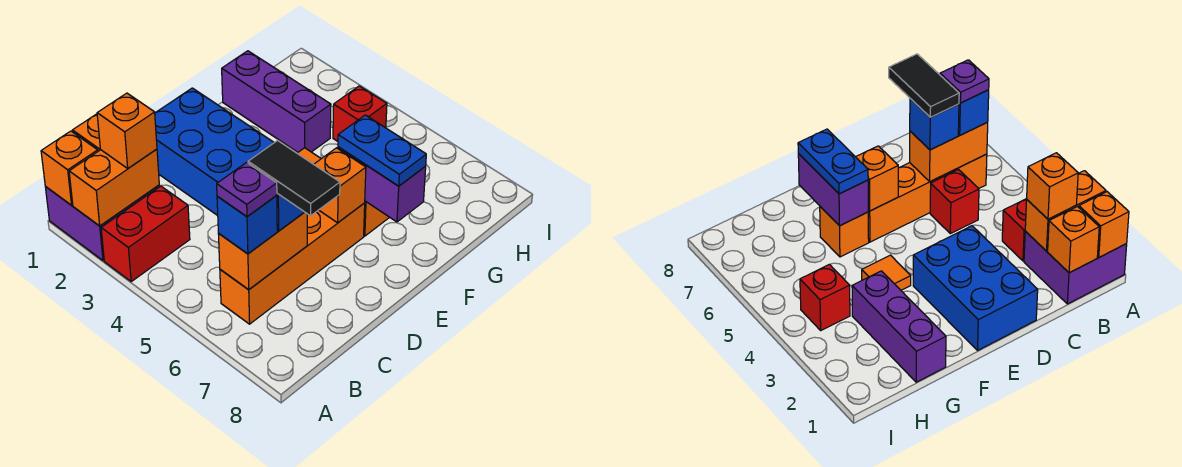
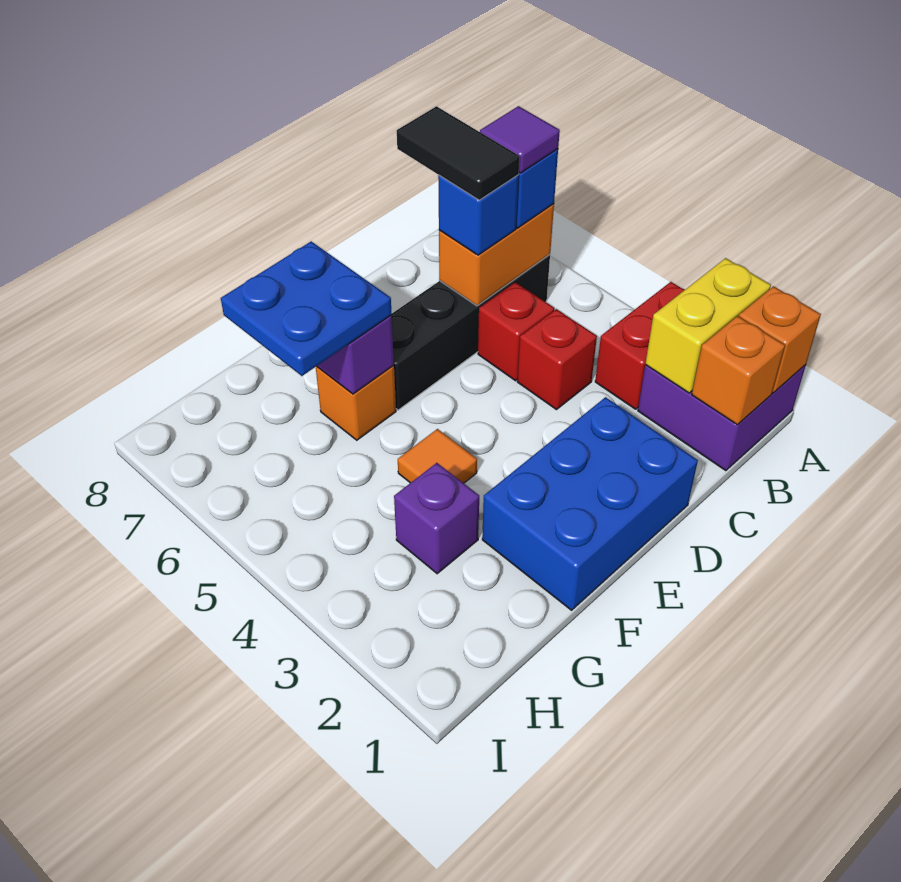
orange 1x2 brick [69,149,159,226] -> yellow 1x2 brick [645,258,771,393]
orange 1x1 brick [97,93,157,168] -> none
orange 1x4 brick [220,203,365,324] -> black 1x4 brick [391,255,550,410]
purple 1x1 plate [217,162,277,217] -> purple 1x1 tile [480,106,560,173]
blue 2x3 brick [155,88,274,216] -> blue 2x3 brick turned to [482,397,698,610]
orange 1x1 brick [314,148,366,223] -> none
blue 1x2 plate [338,115,426,186] -> blue 2x2 plate [221,241,392,376]
purple 1x3 brick [222,51,331,152] -> purple 1x1 brick [394,463,479,574]
red 1x1 brick [333,86,387,141] -> red 1x1 brick moved to [517,309,597,410]

